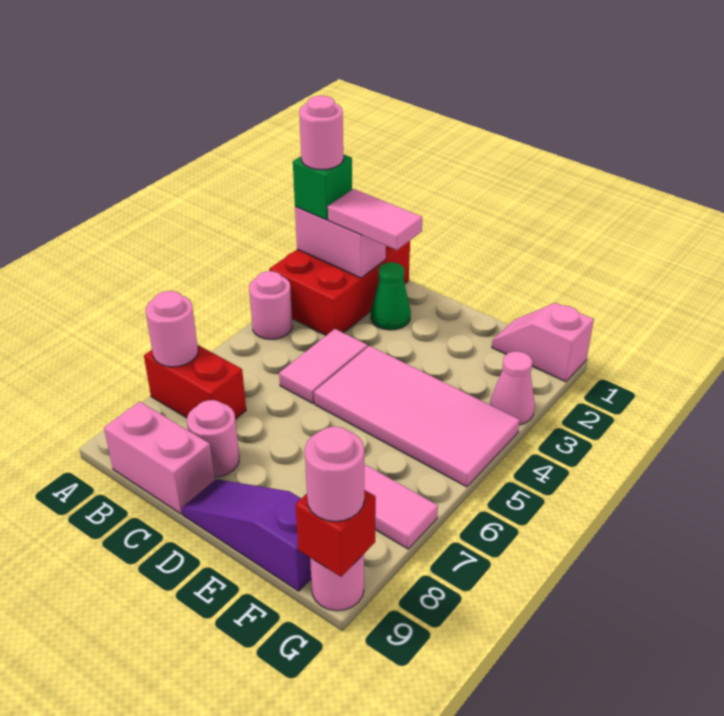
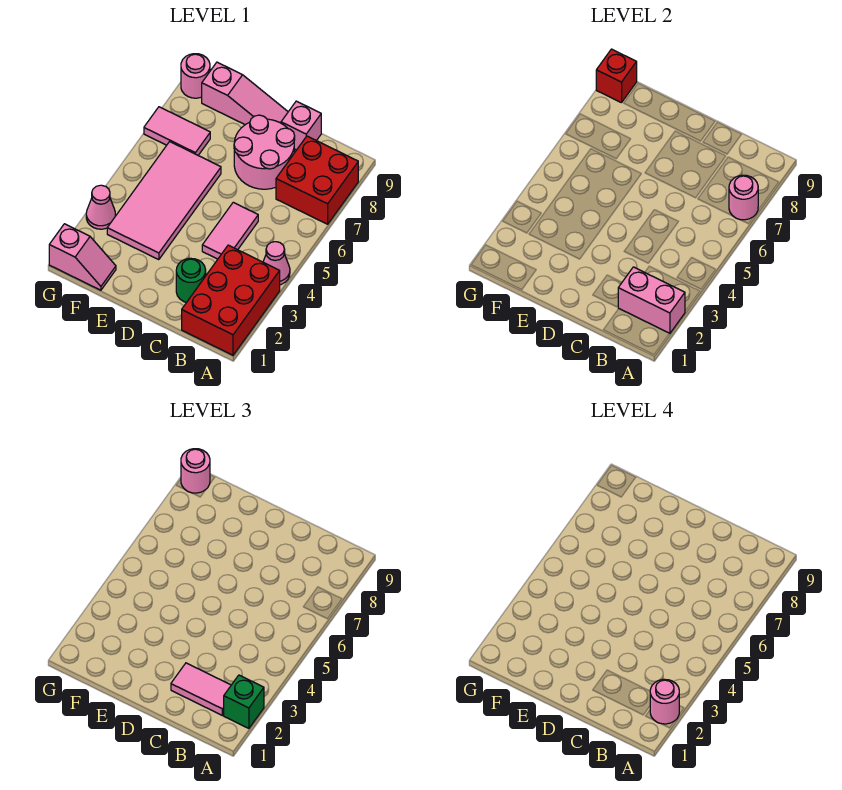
pink 1x1 round brick [249,271,293,339] -> pink 1x1 cone [263,242,290,285]
red 1x2 brick [144,345,246,419] -> red 2x2 brick [276,136,358,224]
pink 1x2 brick [104,402,215,514] -> pink 1x1 brick [281,101,321,150]
green 1x1 cone [371,262,411,330] -> green 1x1 round brick [176,258,206,302]
pink 1x1 round brick [187,400,239,477] -> pink 2x2 round brick [234,115,295,189]
pink 2x4 tile [314,346,520,487] -> pink 2x4 tile turned to [107,142,221,260]
purple 1x3 slope [182,479,311,591] -> pink 1x3 slope [202,62,288,125]

